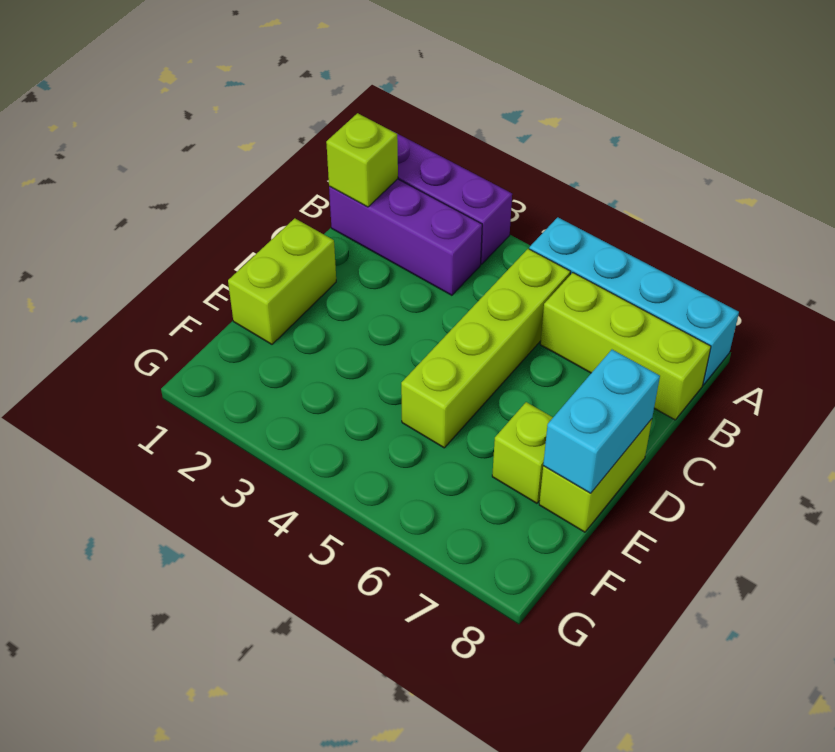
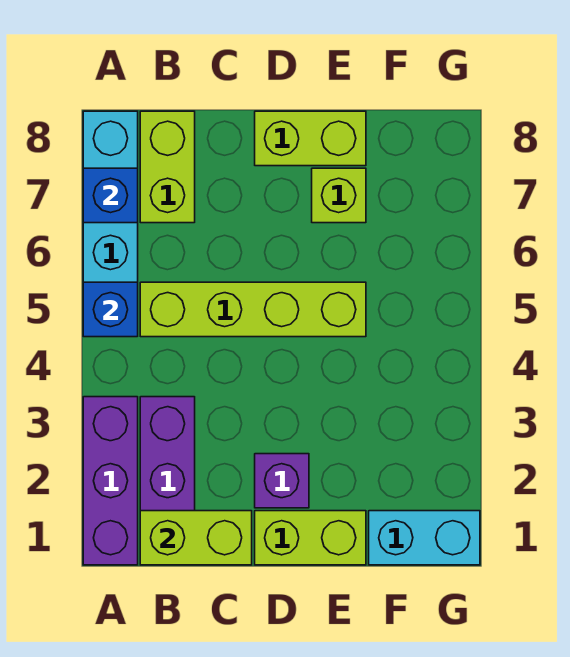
none -> blue 1x1 brick [83,282,138,337]
none -> blue 1x1 brick [83,168,138,223]
lime 1x1 brick [326,113,398,207] -> lime 1x2 brick [140,511,252,565]
lime 1x3 brick [540,273,711,420] -> lime 1x2 brick [140,111,195,223]
none -> purple 1x1 brick [255,454,309,508]
cyan 1x2 brick [543,350,660,493] -> cyan 1x2 brick moved to [369,511,480,565]

